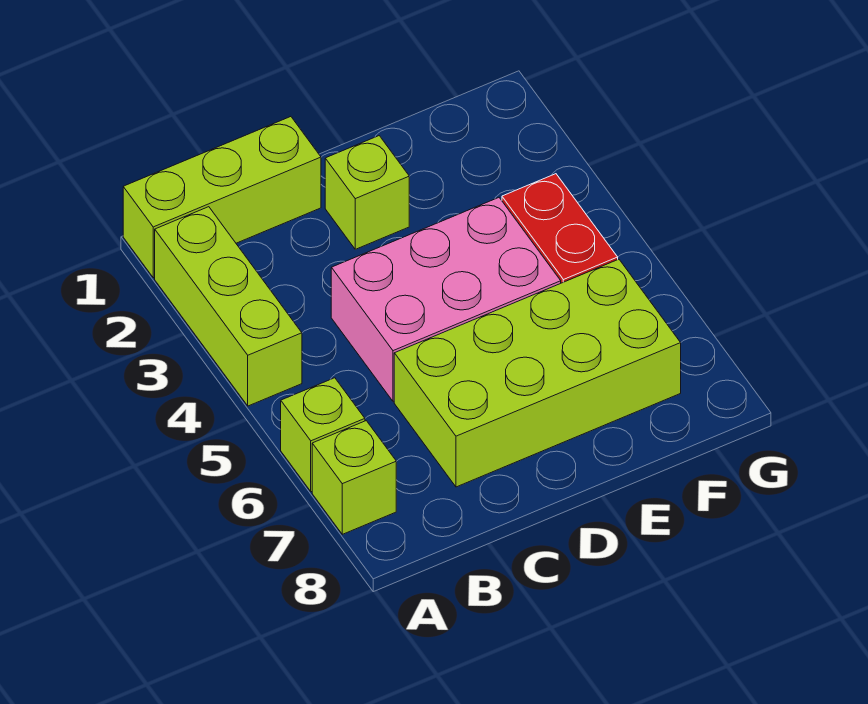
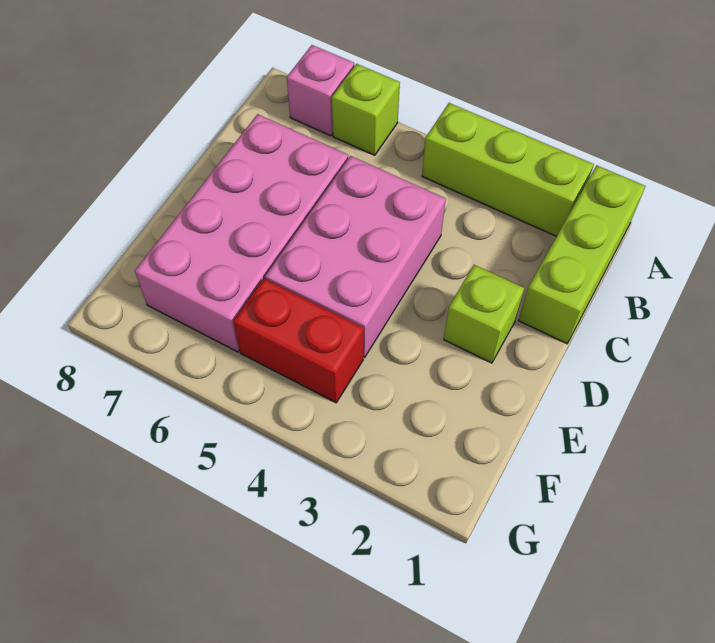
lime 1x1 brick [312,421,396,534] -> pink 1x1 brick [287,45,354,136]
lime 2x4 brick [394,259,681,487] -> pink 2x4 brick [135,114,348,352]

